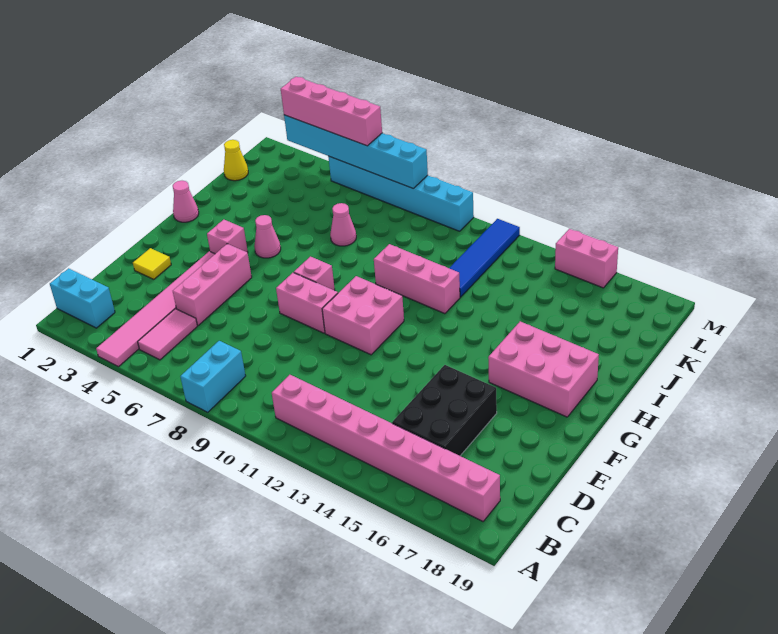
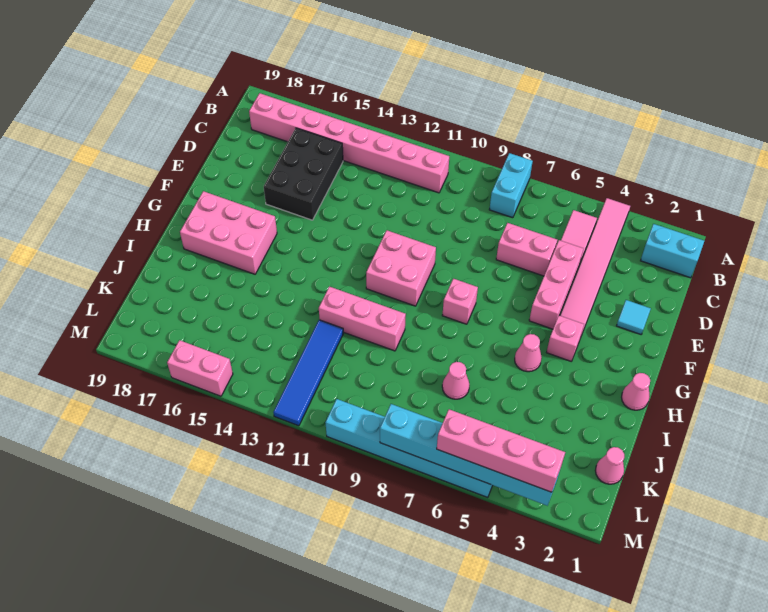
yellow 1x1 tile [133,248,171,279] -> cyan 1x1 tile [617,300,651,334]
pink 1x2 brick [276,273,338,333] -> pink 1x2 brick moved to [496,223,557,276]
yellow 1x1 cone [224,140,248,181] -> pink 1x1 cone [595,447,624,484]

